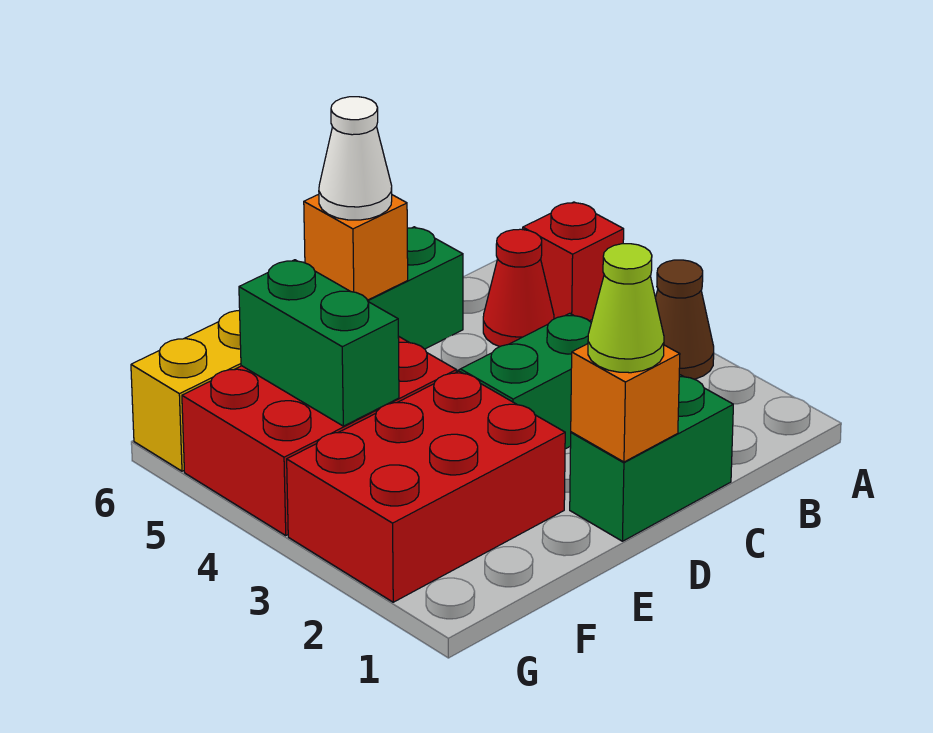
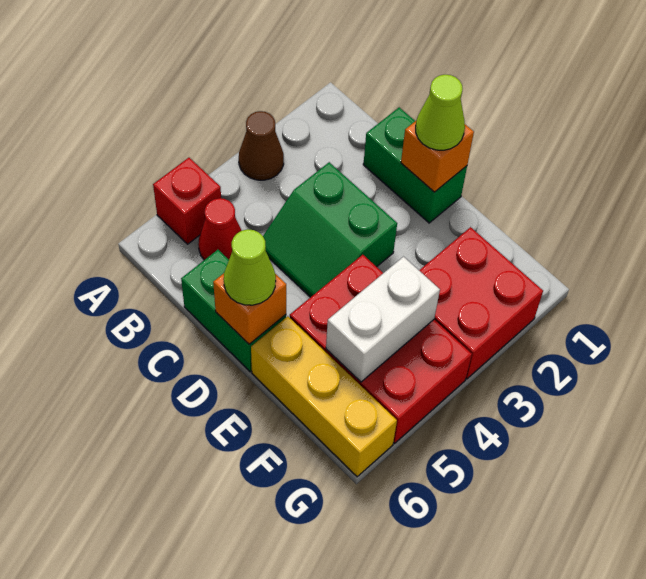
white 1x1 cone [319,97,392,220] -> lime 1x1 cone [224,229,276,305]
red 2x3 brick [287,371,565,602] -> red 2x2 brick [419,227,543,379]
green 1x2 brick [239,260,399,426] -> white 1x2 brick [326,257,440,382]

